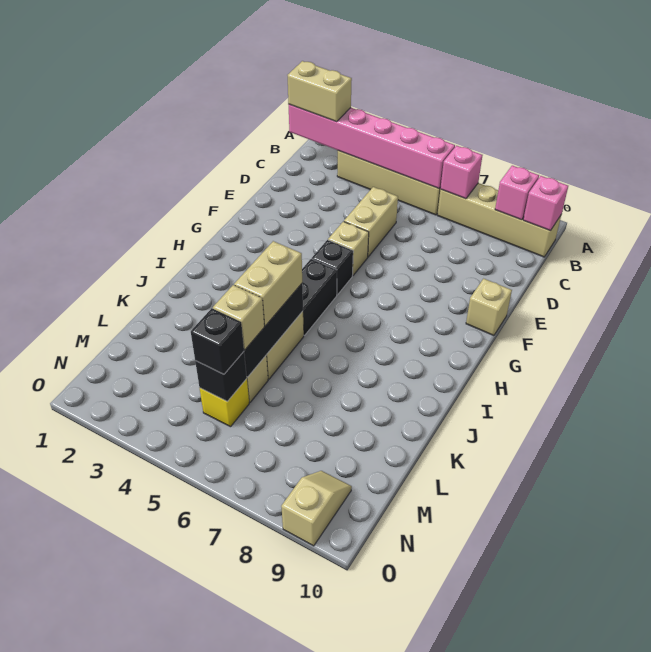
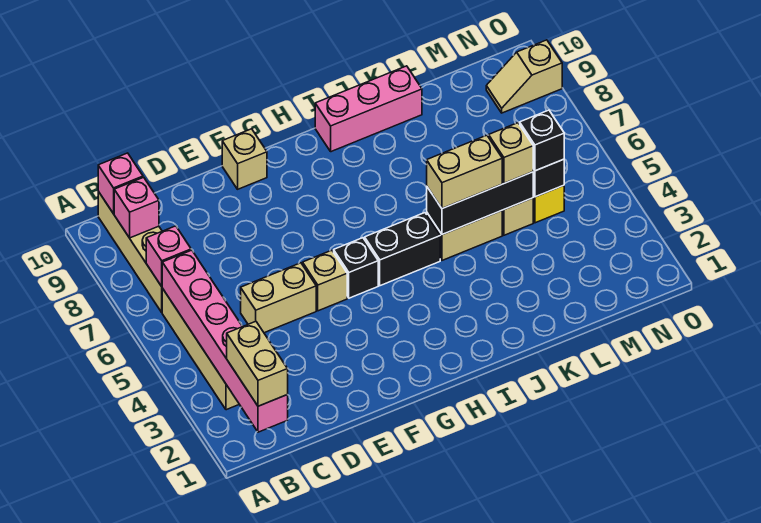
none -> pink 1x3 brick [315,66,422,152]

